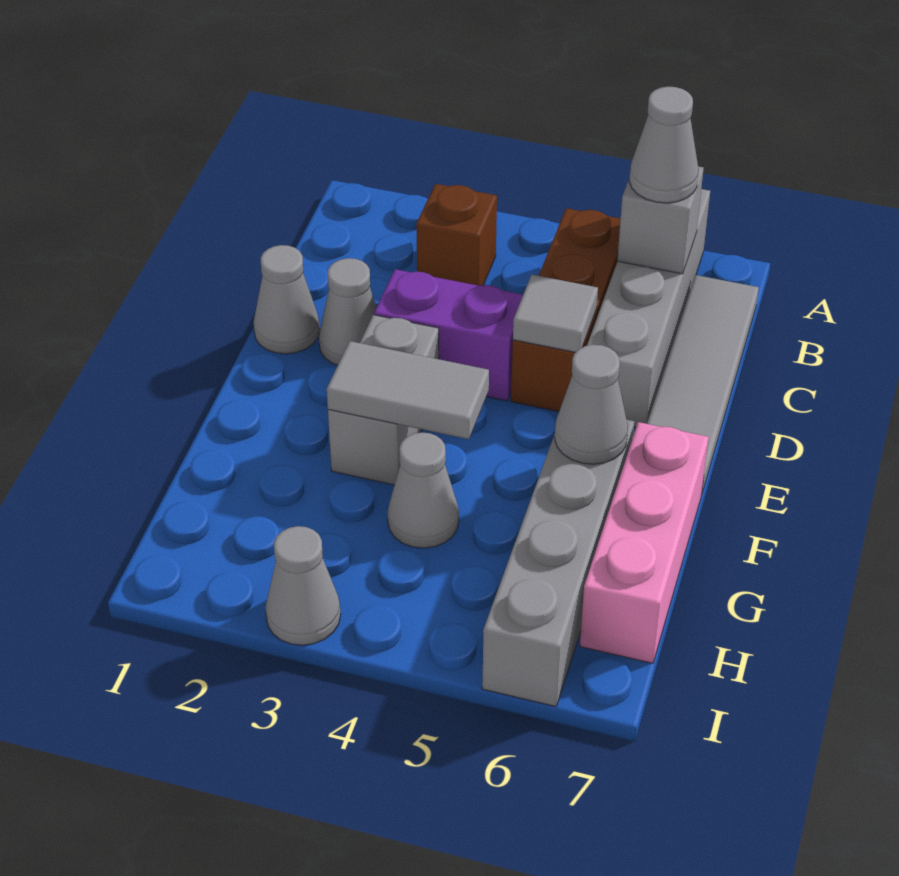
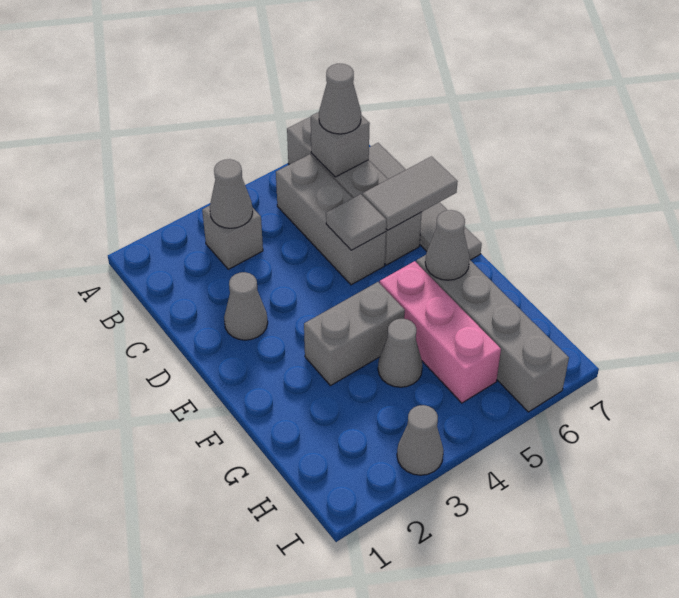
brown 1x1 brick [416,184,497,286] -> grey 1x1 brick [202,206,263,269]
brown 1x3 brick [511,208,621,412] -> grey 1x3 brick [276,154,386,285]
grey 1x1 cone [254,245,320,354] -> grey 1x1 cone moved to [210,159,253,228]
purple 1x2 brick [374,269,523,401] -> none
grey 1x2 brick [328,315,439,485] -> grey 1x2 brick turned to [304,282,405,386]
grey 1x2 tile [327,341,489,439] -> grey 1x2 tile moved to [363,156,458,230]
pink 1x3 brick [580,422,709,663] -> pink 1x3 brick moved to [380,261,501,403]

